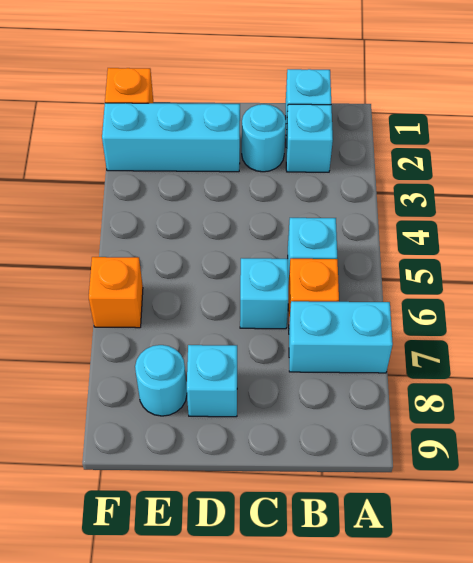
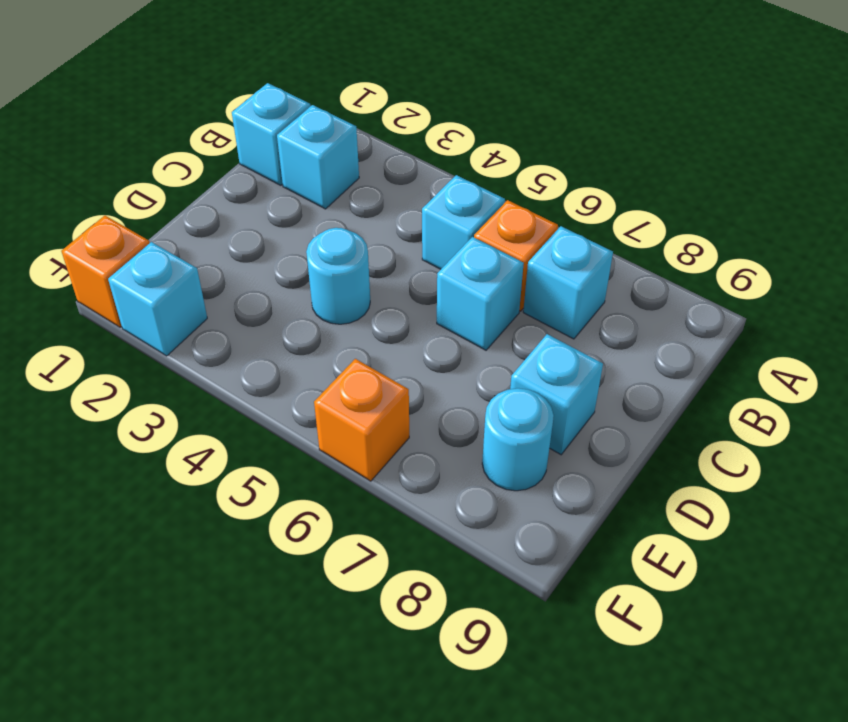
cyan 1x2 brick [289,301,393,373] -> cyan 1x1 brick [523,226,613,339]
cyan 1x1 round brick [242,104,286,172] -> cyan 1x1 round brick moved to [306,228,370,324]
cyan 1x3 brick [102,103,240,172] -> cyan 1x1 brick [108,242,207,356]

